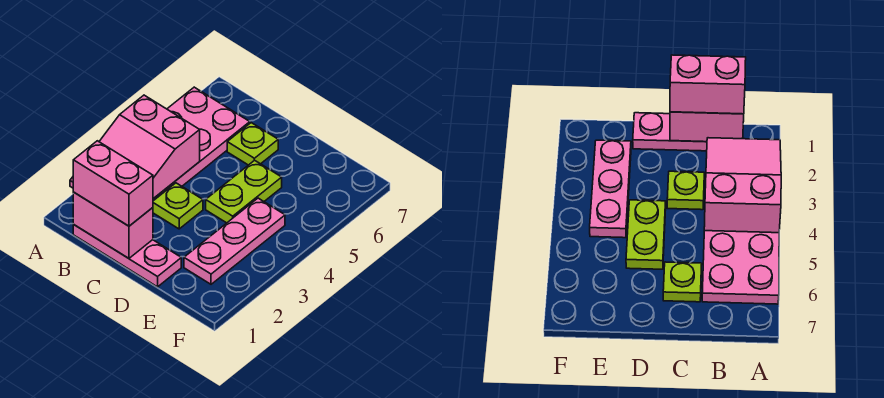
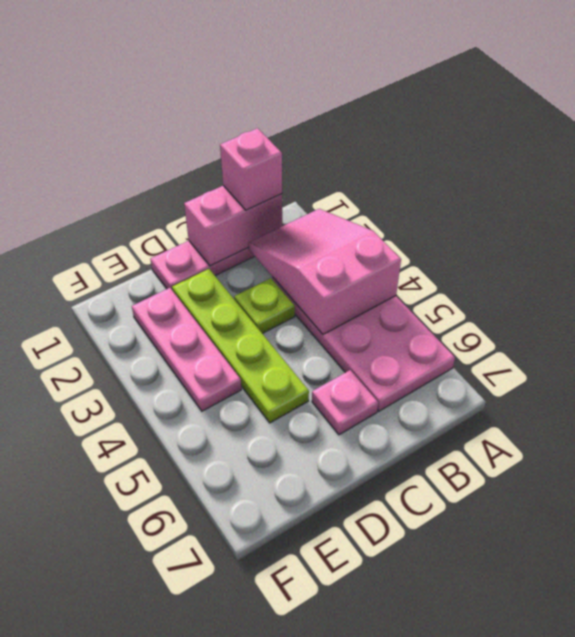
pink 1x2 brick [73,141,153,226] -> pink 1x1 brick [220,128,282,210]
lime 1x1 plate [227,123,278,165] -> pink 1x1 plate [312,370,378,435]
lime 1x2 plate [206,160,282,223] -> lime 1x4 plate [172,269,309,423]

